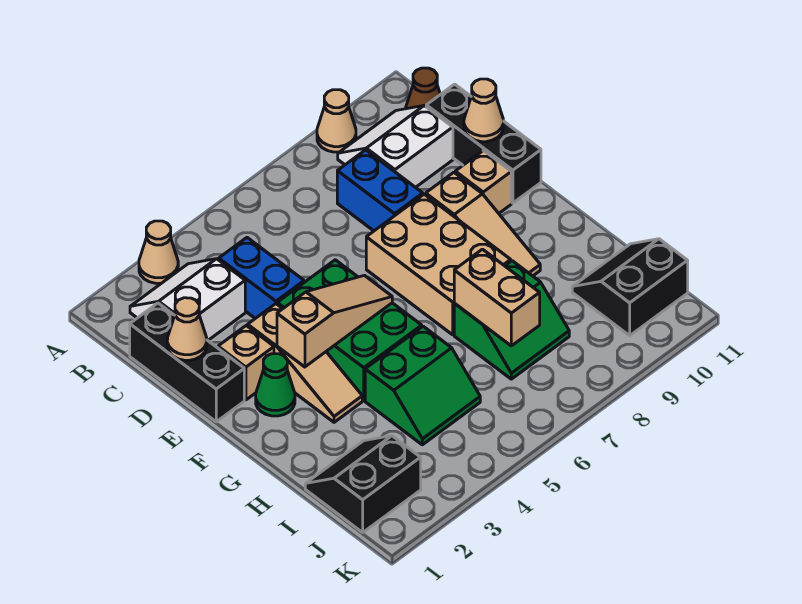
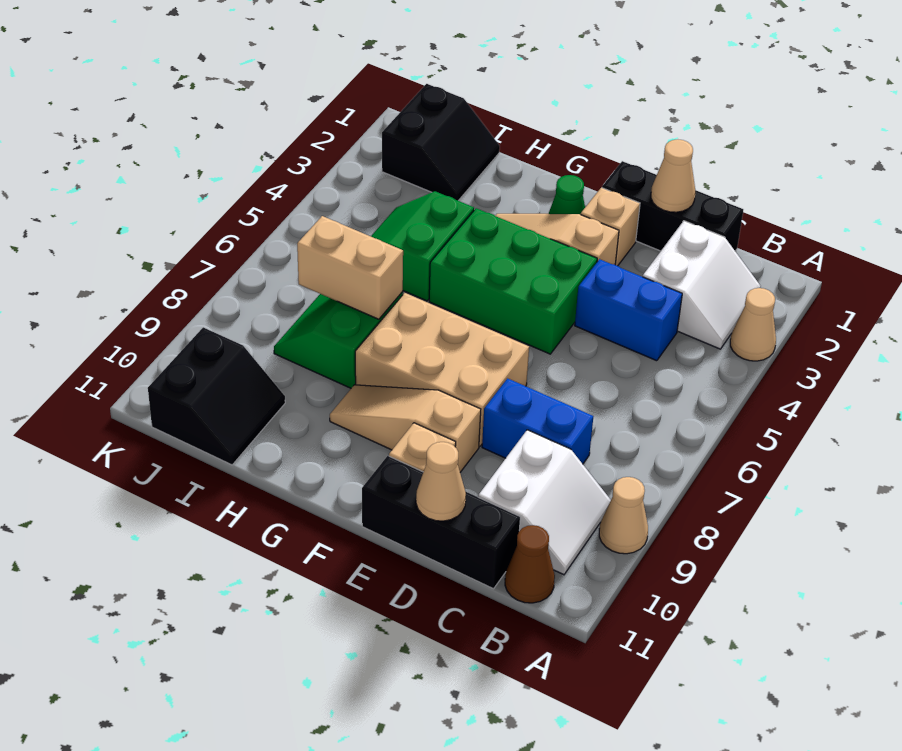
tan 1x3 slope [277,276,392,367] -> none

